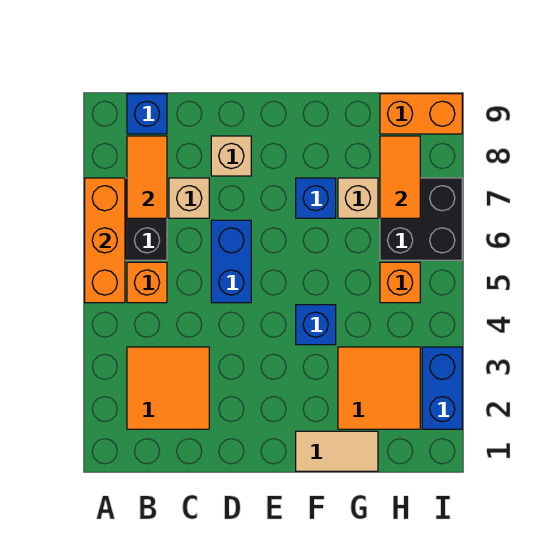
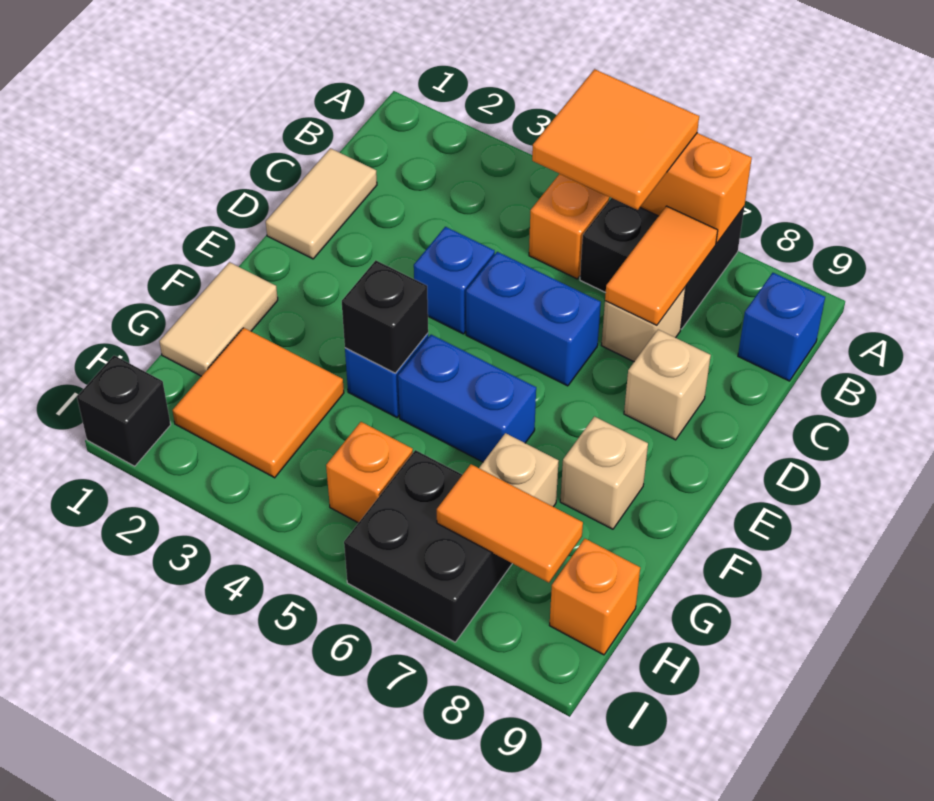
orange 2x2 tile [127,347,209,429] -> orange 2x2 tile moved to [532,69,699,210]
orange 1x2 tile [127,136,167,218] -> orange 1x2 tile turned to [605,206,718,325]
none -> tan 1x2 tile [266,148,377,259]
none -> black 1x1 brick [342,260,428,373]
blue 1x1 brick [296,178,336,218] -> blue 1x1 brick moved to [414,227,495,334]
none -> tan 1x1 brick [560,417,648,529]
orange 1x2 brick [380,94,462,134] -> orange 1x1 brick [549,539,640,655]
none -> black 1x1 brick [77,355,171,466]
blue 1x2 brick [422,347,462,429] -> blue 1x2 brick moved to [398,335,536,462]

